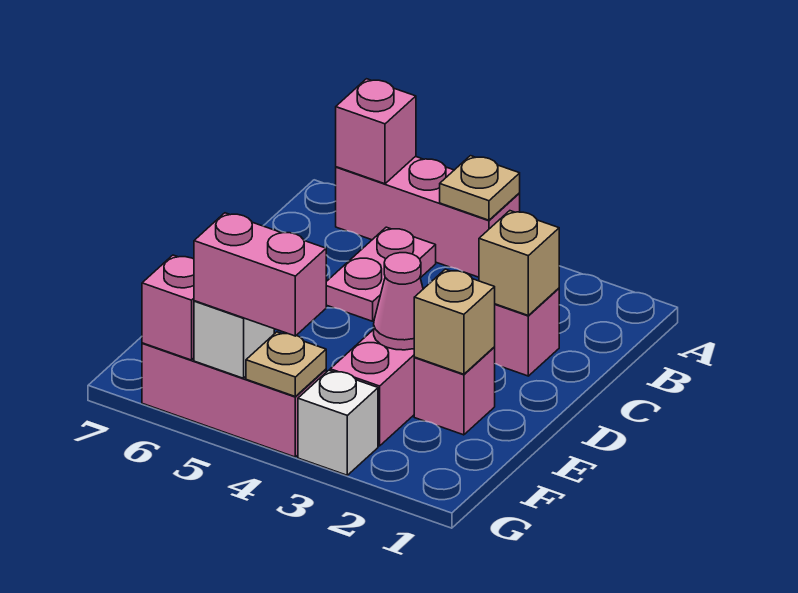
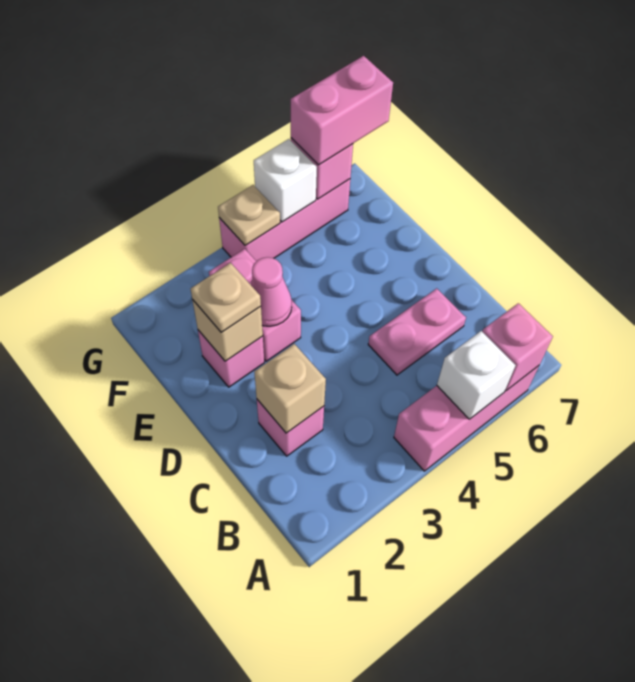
tan 1x1 plate [440,156,520,220] -> tan 1x1 plate moved to [191,263,261,332]
pink 1x2 plate [326,227,436,321] -> pink 1x2 plate turned to [368,288,466,375]
white 1x1 brick [298,370,378,475] -> white 1x1 brick moved to [437,331,516,419]
pink 1x2 brick [194,213,326,336] -> pink 1x2 brick moved to [291,56,393,165]

